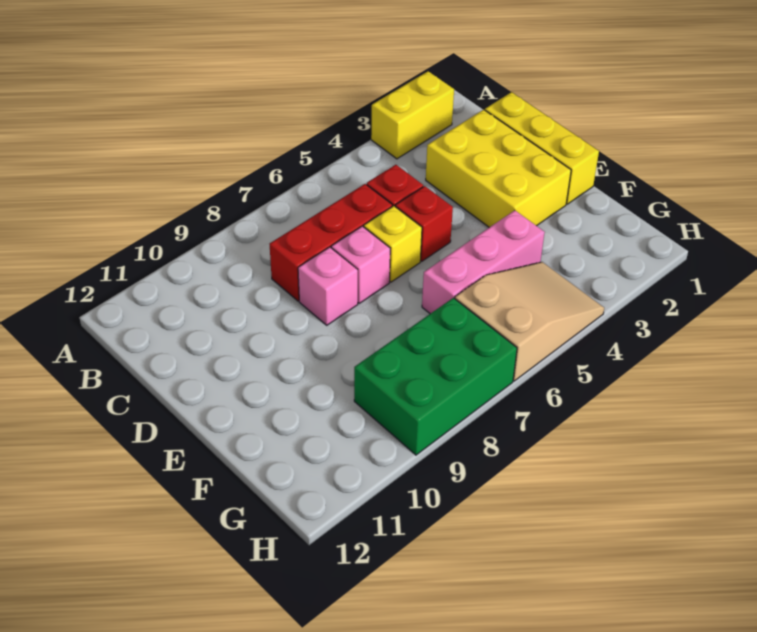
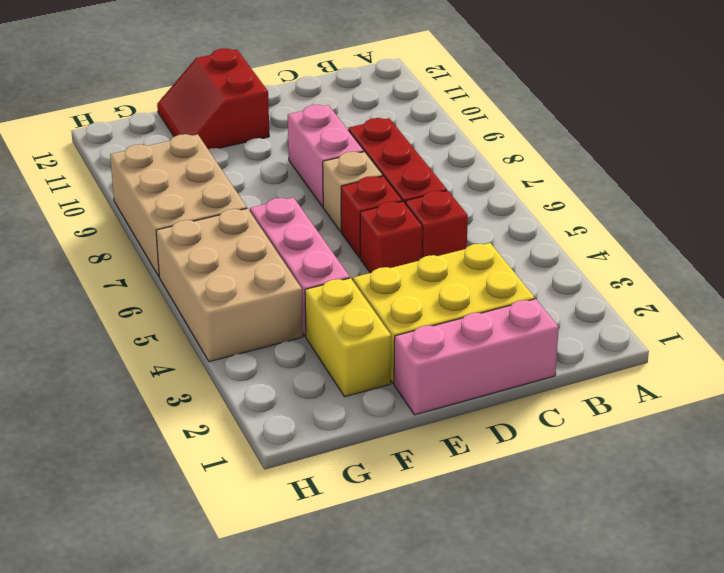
yellow 1x2 brick [371,71,454,159] -> yellow 1x2 brick moved to [305,278,391,397]
yellow 1x3 brick [485,92,599,204] -> pink 1x3 brick [394,299,559,415]
yellow 1x1 brick [364,206,422,282] -> red 1x1 brick [341,176,402,258]
pink 1x1 brick [331,226,390,303] -> tan 1x1 brick [323,152,383,232]
pink 1x1 brick [298,247,358,325] -> pink 1x2 brick [288,105,364,207]
none -> red 2x2 slope [157,48,269,149]
tan 2x3 slope [455,262,604,381] -> tan 2x3 brick [156,208,303,362]
green 2x3 brick [354,298,517,455] -> tan 2x3 brick [110,134,247,276]

